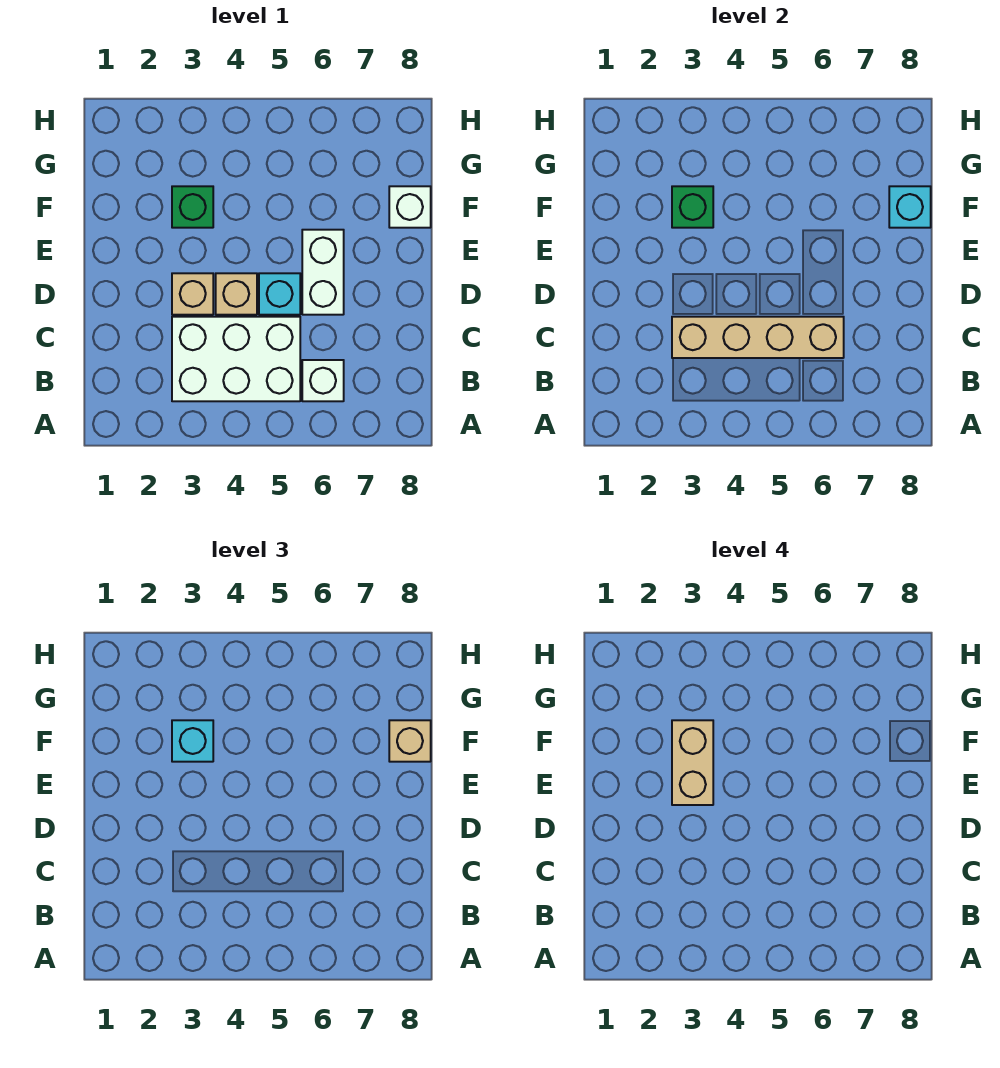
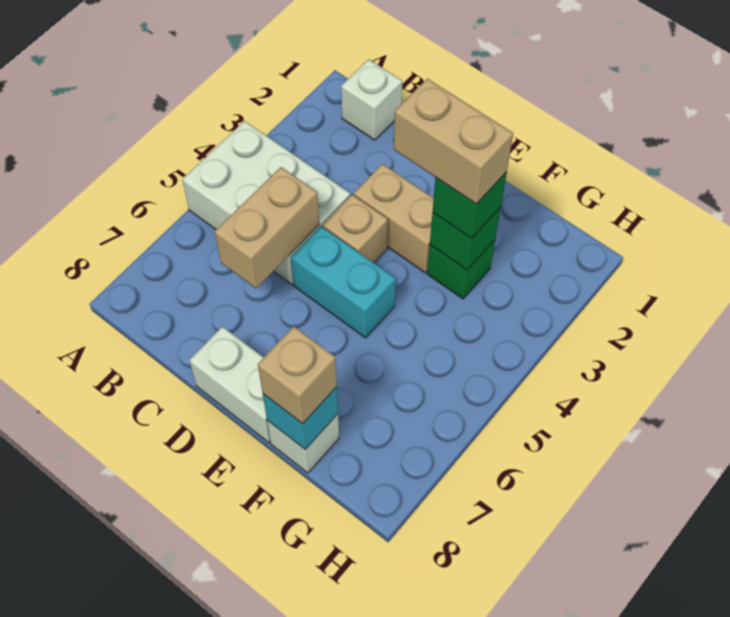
white 2x3 brick [172,317,300,401] -> white 2x3 brick turned to [182,121,351,284]
white 1x1 brick [302,360,344,401] -> white 1x1 brick moved to [341,59,402,140]
tan 1x4 brick [672,317,844,358] -> tan 1x2 brick [215,167,319,288]
tan 1x1 brick [172,273,213,315] -> tan 1x2 brick [354,164,434,273]
cyan 1x1 brick [259,273,300,315] -> cyan 1x2 brick [291,226,396,338]
white 1x2 brick [302,230,344,315] -> white 1x2 brick moved to [190,327,271,443]
cyan 1x1 brick [172,720,213,762] -> green 1x1 brick [433,172,507,239]

